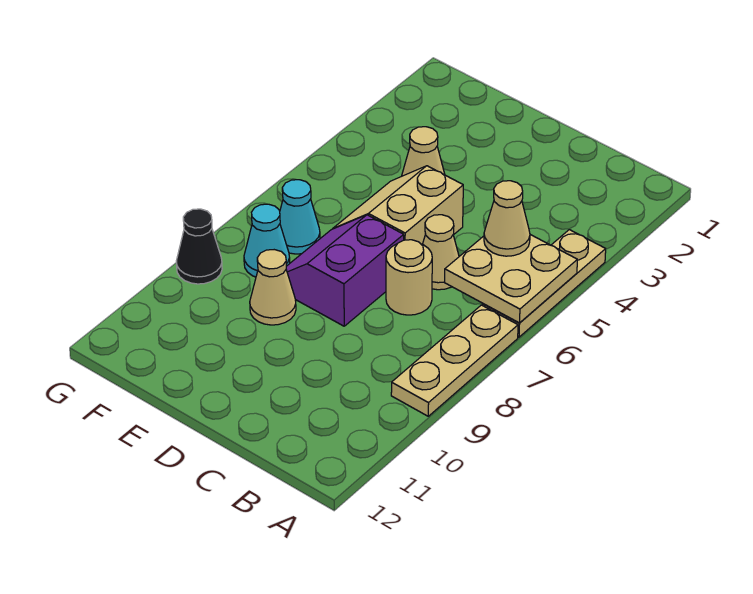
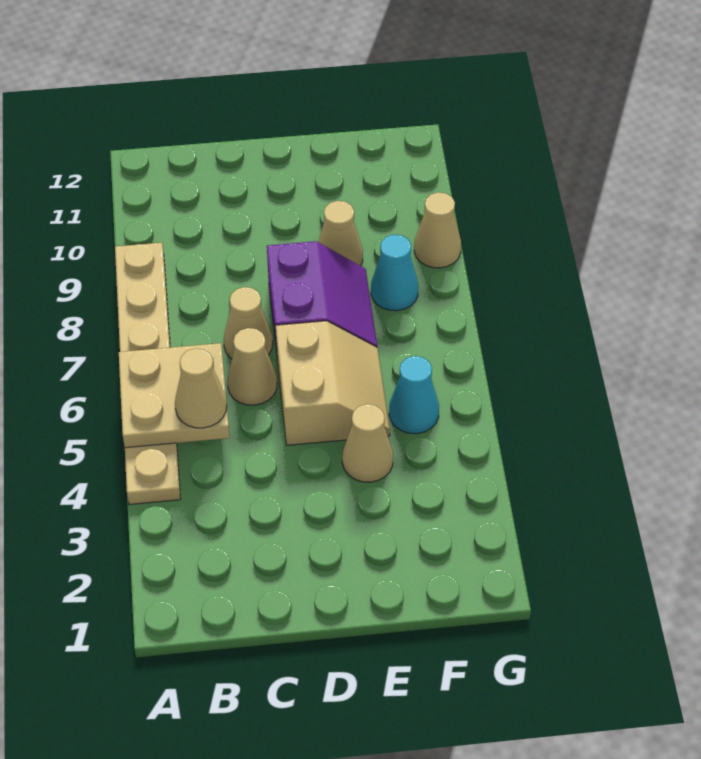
tan 1x1 round brick [386,240,432,315] -> tan 1x1 cone [224,287,273,359]
cyan 1x1 cone [280,180,320,254] -> cyan 1x1 cone moved to [389,356,439,434]
black 1x1 cone [176,209,222,284] -> tan 1x1 cone [414,192,461,268]

